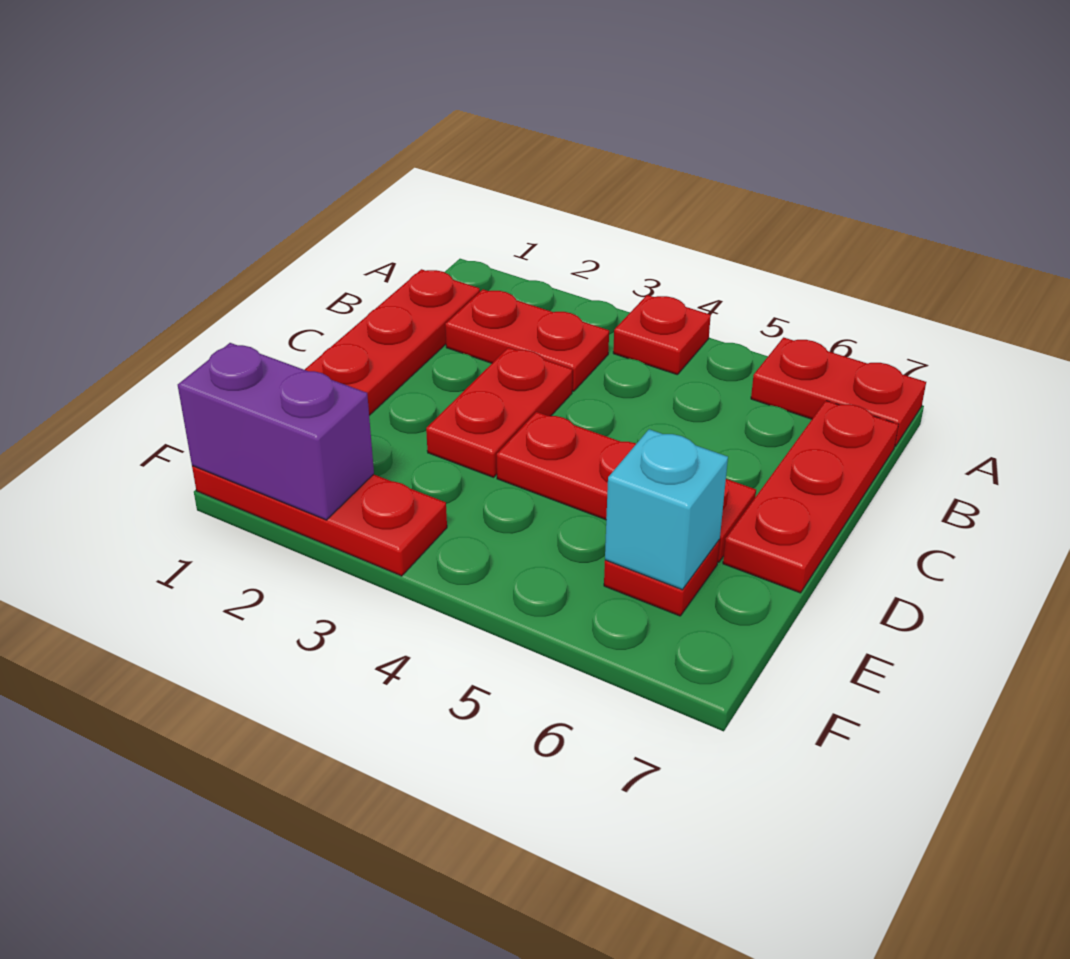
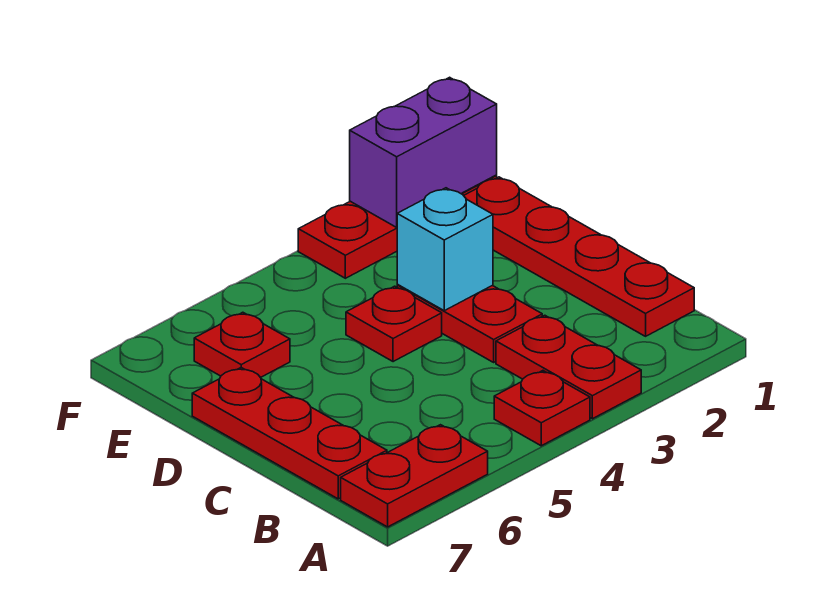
red 1x2 plate [445,289,609,391] -> red 1x2 plate turned to [496,315,641,419]
red 1x3 plate [497,412,756,562] -> red 1x1 plate [346,286,442,362]
cyan 1x1 brick [605,429,728,590] -> cyan 1x1 brick moved to [397,188,493,311]

